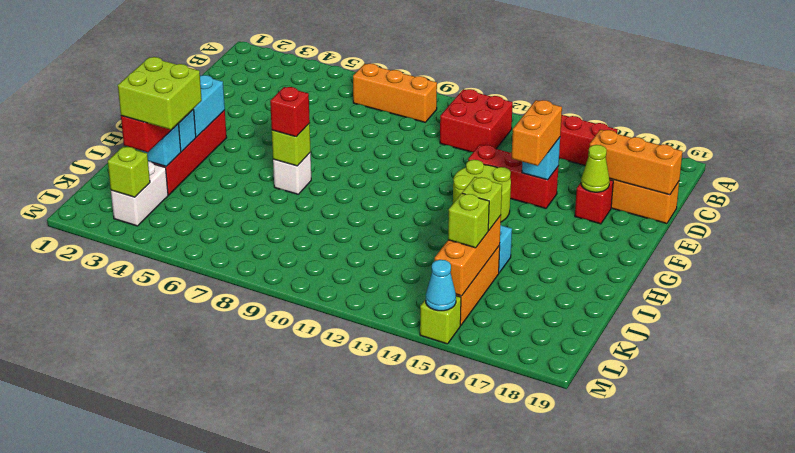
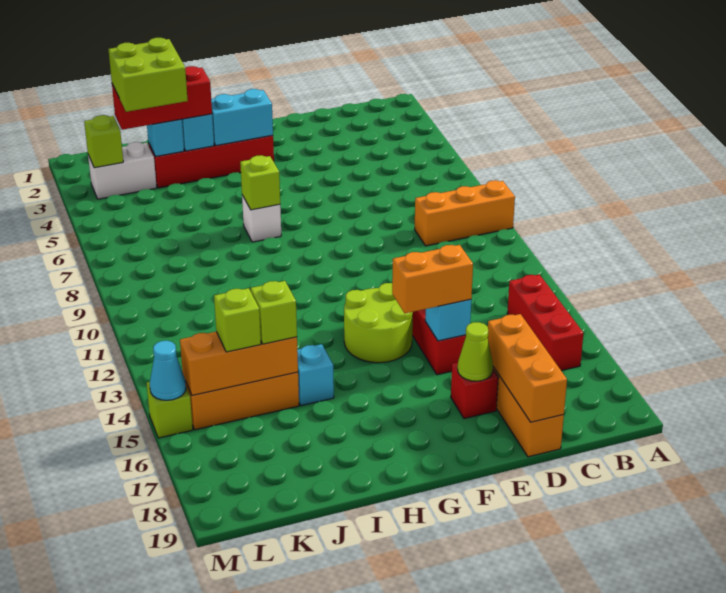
orange 1x3 brick [353,64,437,122] -> orange 1x3 brick turned to [415,180,515,246]
red 2x2 brick [440,89,513,152] -> none
red 1x1 brick [270,87,310,137] -> none

